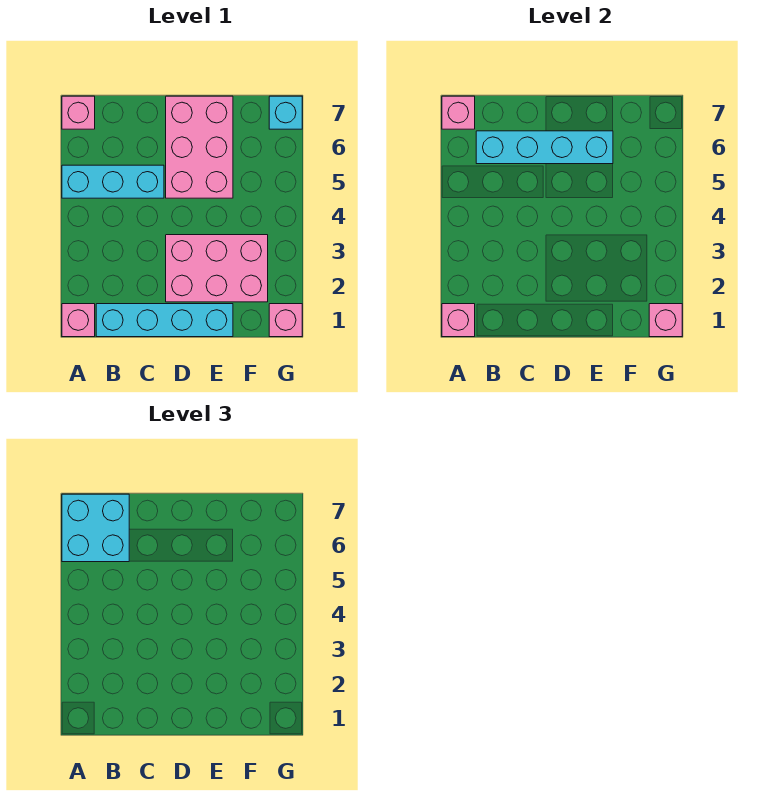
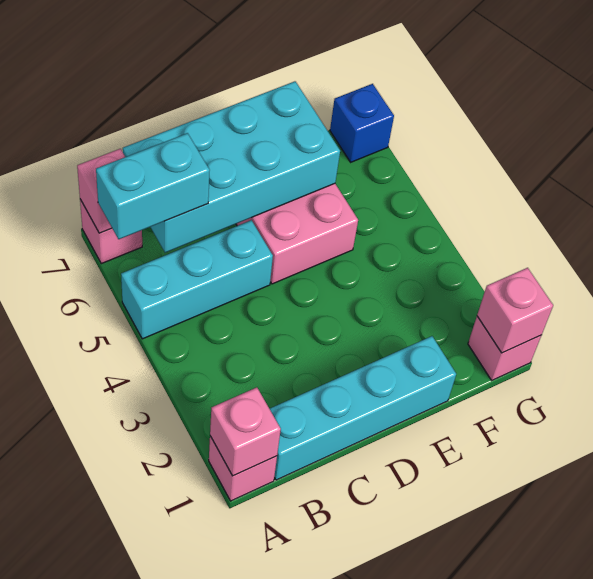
cyan 2x2 brick [62,494,129,562] -> cyan 1x2 brick [96,133,210,239]
cyan 1x4 brick [476,131,613,164] -> cyan 2x4 brick [123,81,340,253]
pink 2x3 brick [166,235,268,302] -> none
cyan 1x1 brick [269,96,302,129] -> blue 1x1 brick [330,84,394,162]

